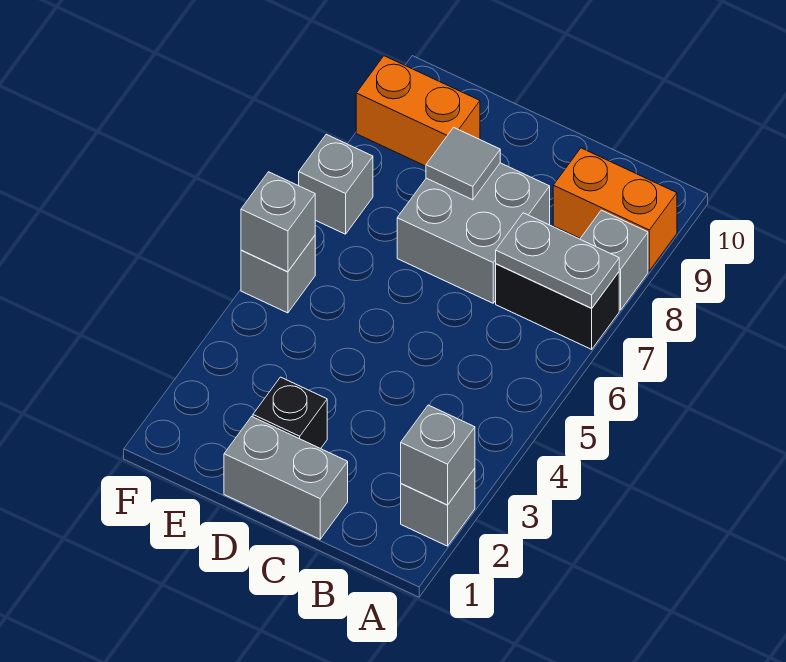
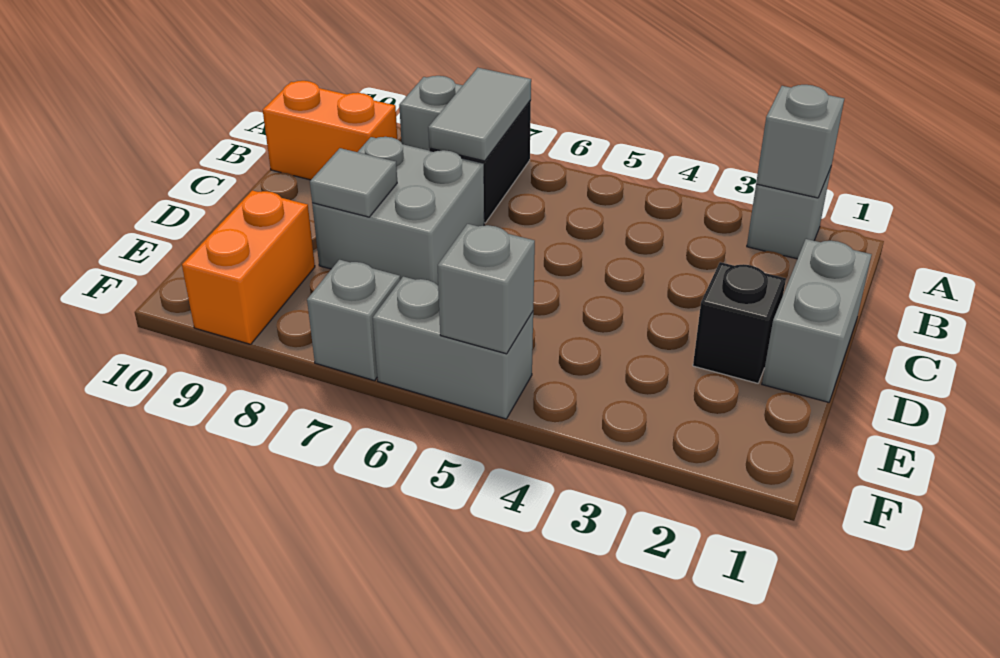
grey 1x2 plate [496,213,619,308] -> grey 1x2 tile [428,68,531,161]
orange 1x2 brick [553,148,677,271] -> orange 1x2 brick turned to [263,81,397,180]
grey 1x1 brick [241,236,315,313] -> grey 1x2 brick [373,277,533,419]

